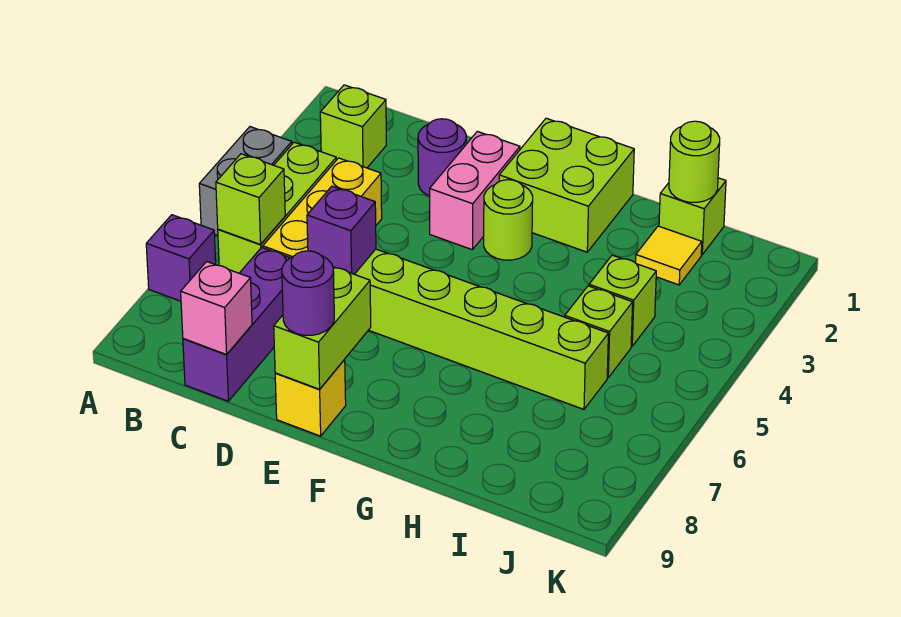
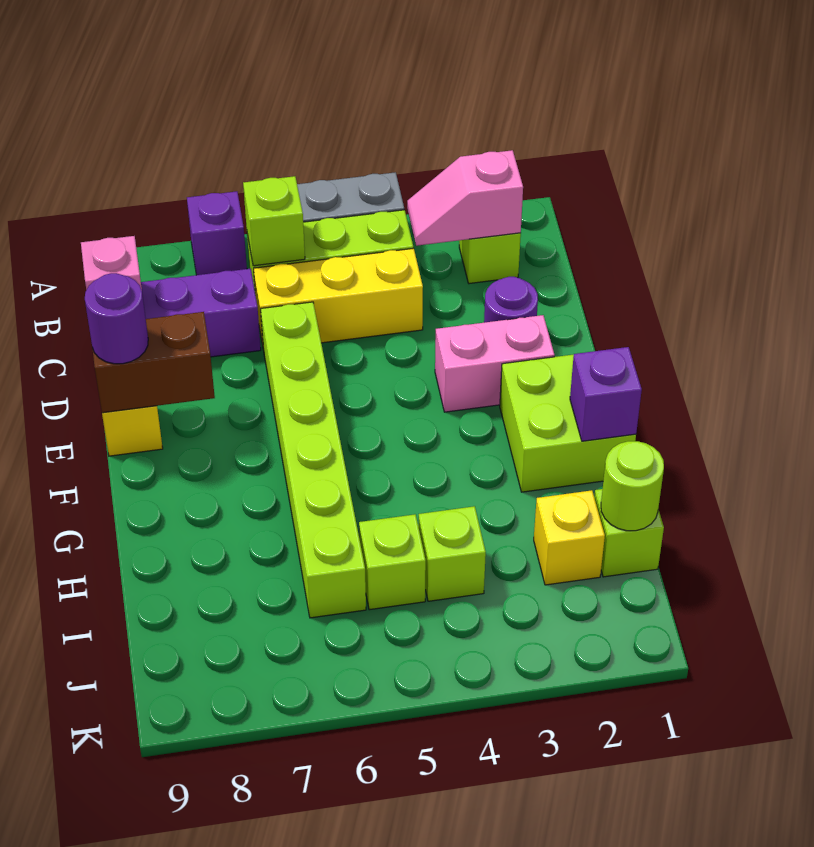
none -> pink 1x2 slope [407,150,523,246]
purple 1x1 brick [307,186,376,274] -> purple 1x1 brick moved to [570,347,642,441]
lime 1x2 brick [274,267,371,389] -> brown 1x2 brick [92,312,215,413]
lime 1x1 round brick [484,180,533,260] -> none
yellow 1x1 tile [636,226,702,285] -> yellow 1x1 brick [534,490,605,585]

